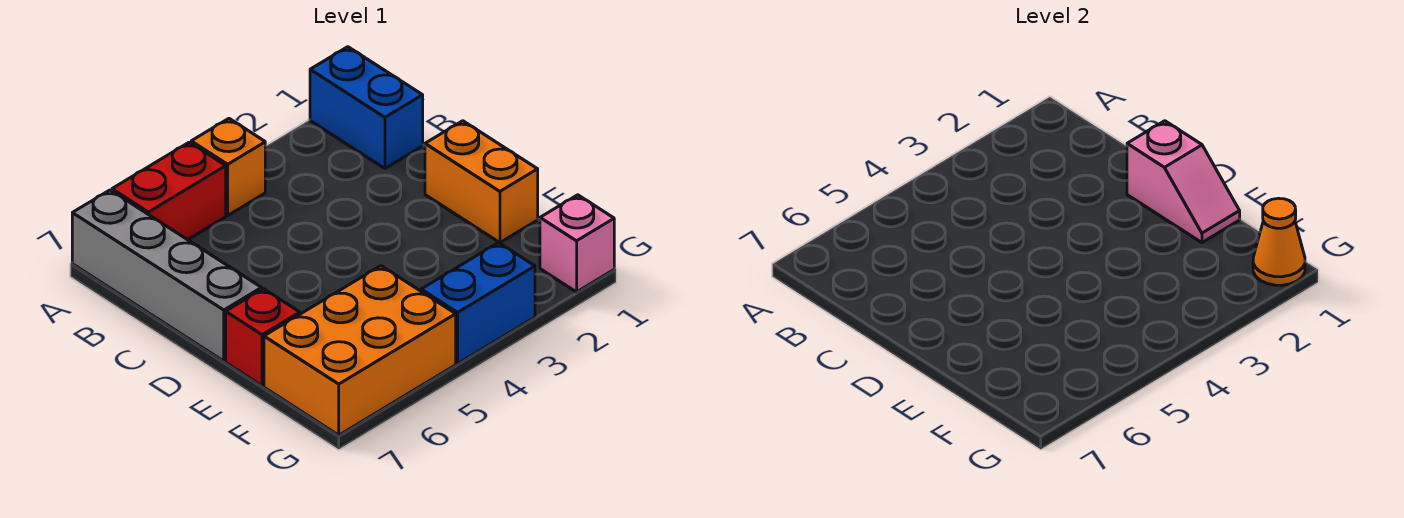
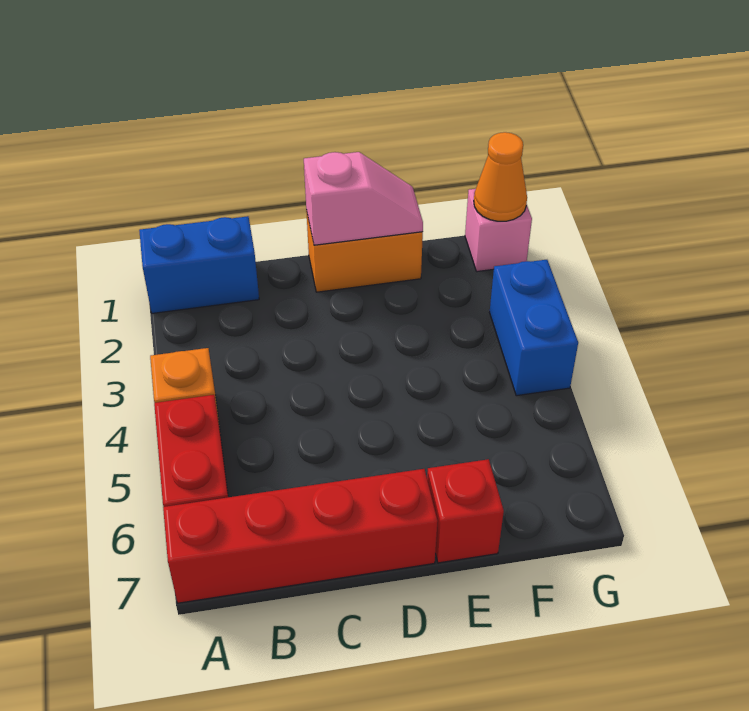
grey 1x4 brick [72,190,262,361] -> red 1x4 brick [163,469,438,603]
orange 2x3 brick [264,266,456,435] -> none

